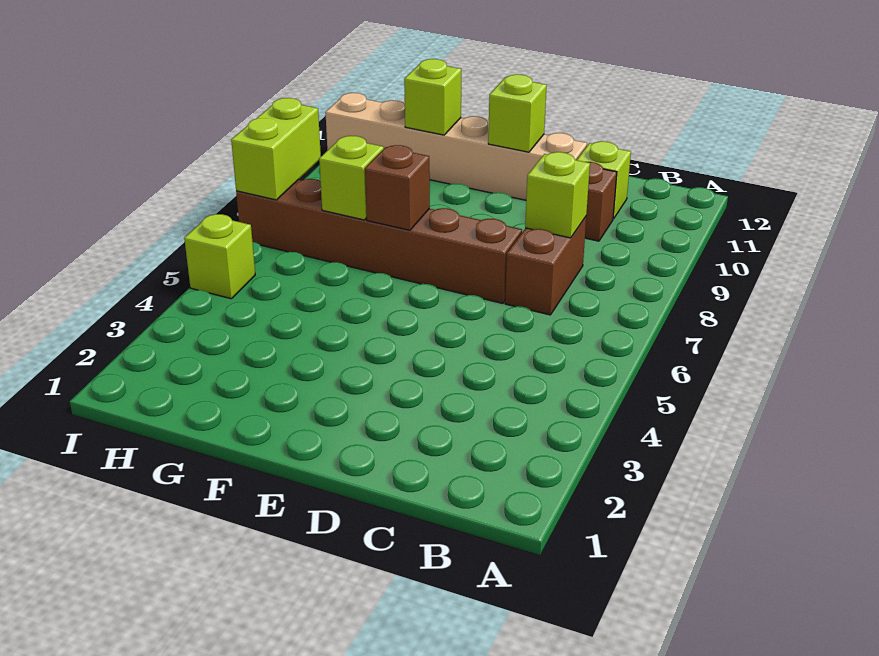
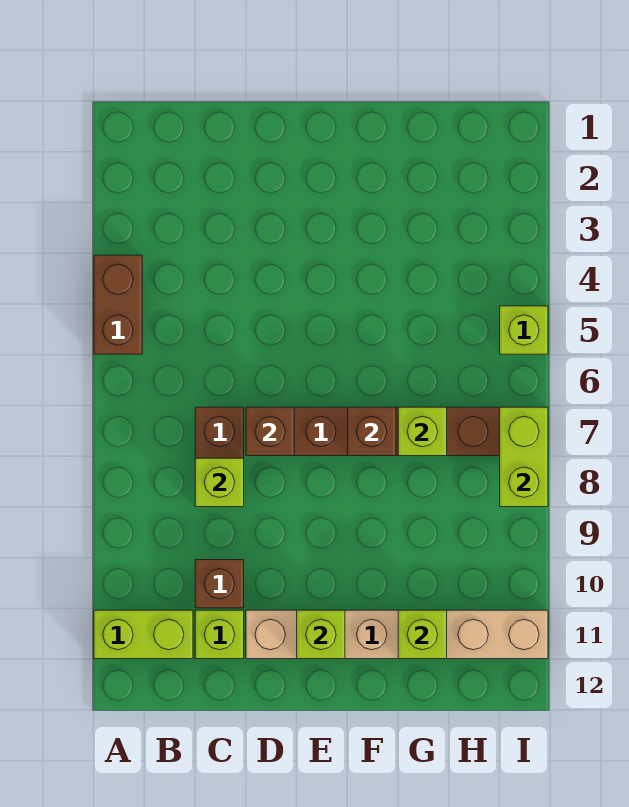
none -> brown 1x2 brick [94,255,142,354]
none -> lime 1x2 brick [94,610,193,659]
none -> brown 1x1 brick [246,407,294,456]

